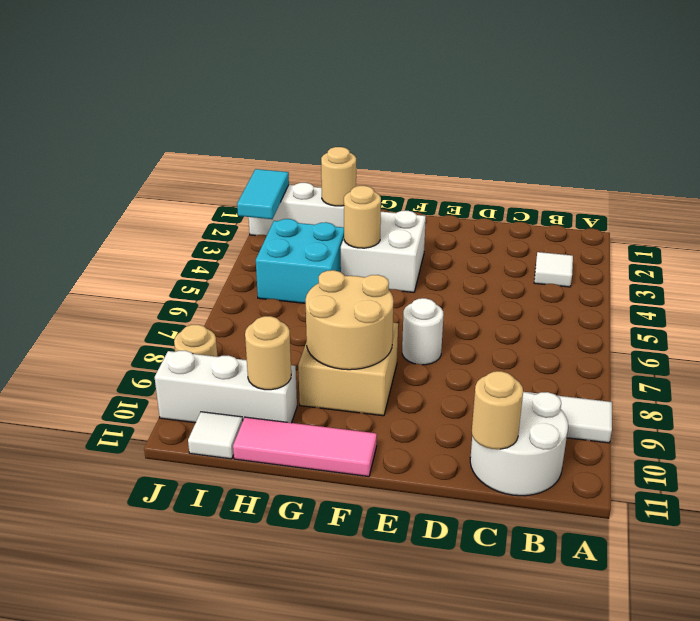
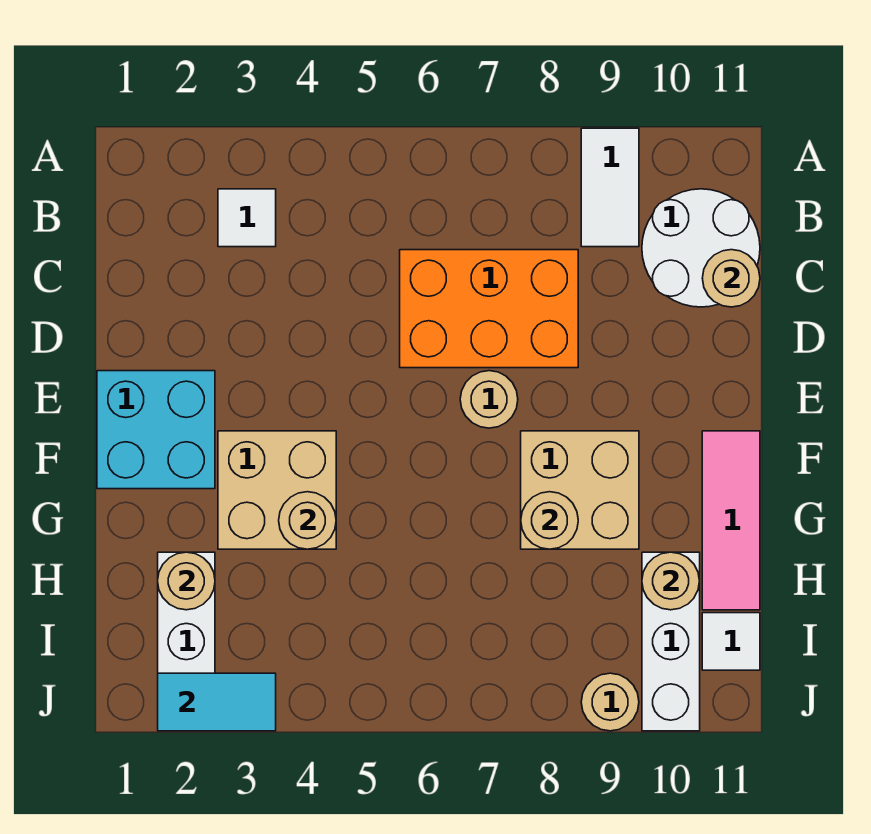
none -> orange 2x3 brick [400,250,578,368]
white 1x1 round brick [402,298,443,365] -> tan 1x1 round brick [460,371,518,428]
white 2x2 brick [341,211,426,292] -> tan 2x2 brick [218,431,336,549]
tan 2x2 round brick [305,270,394,370] -> tan 1x1 round brick [521,492,578,549]
cyan 2x2 brick [256,219,344,303] -> cyan 2x2 brick moved to [97,371,215,489]

